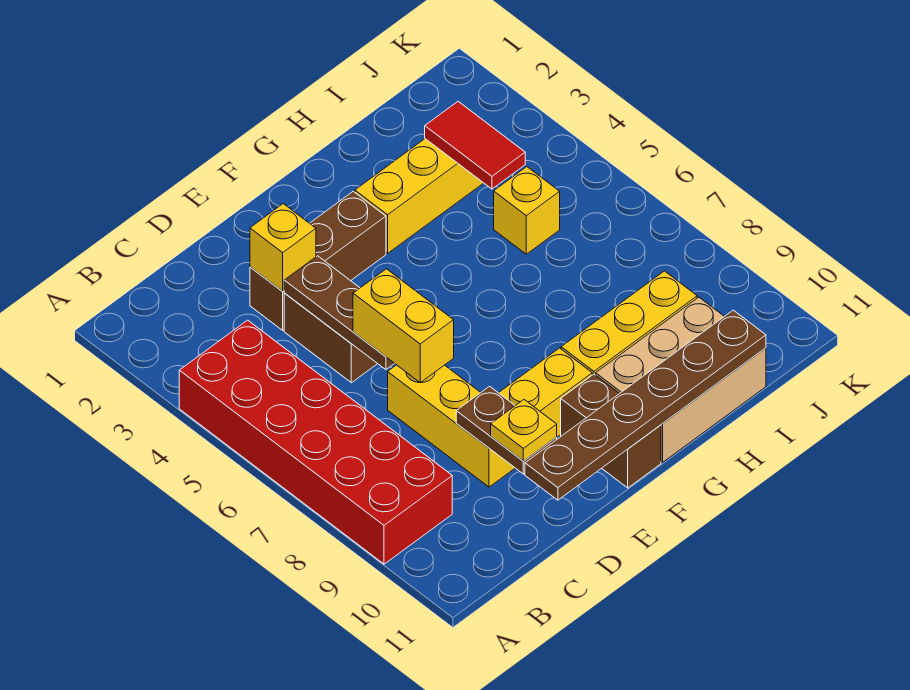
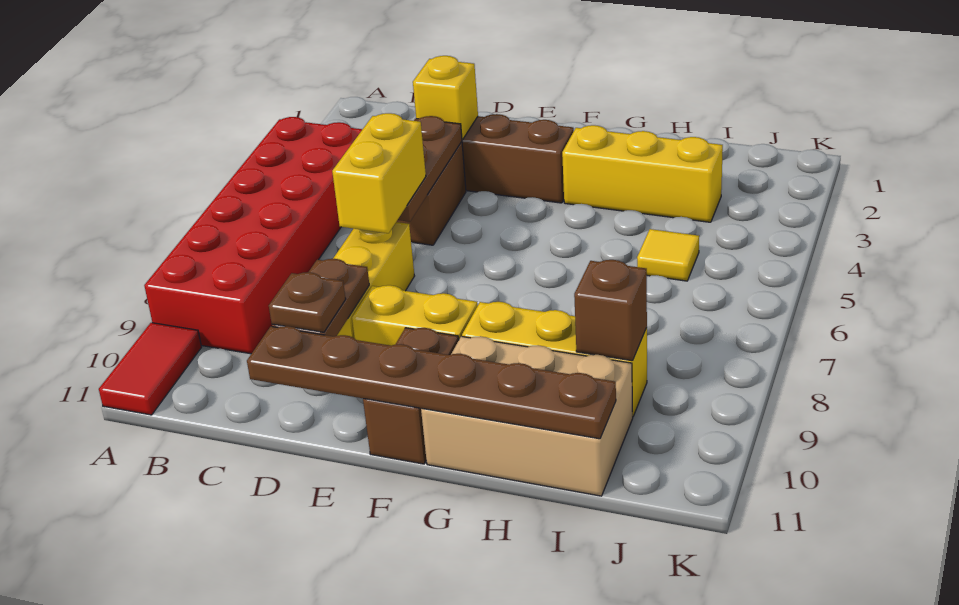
yellow 1x1 plate [491,400,557,461] -> brown 1x1 plate [269,272,346,332]
red 1x2 tile [425,101,525,189] -> red 1x2 tile moved to [99,323,201,415]
yellow 1x1 brick [494,167,560,254] -> yellow 1x1 tile [637,229,699,281]
none -> brown 1x1 brick [574,260,647,361]

